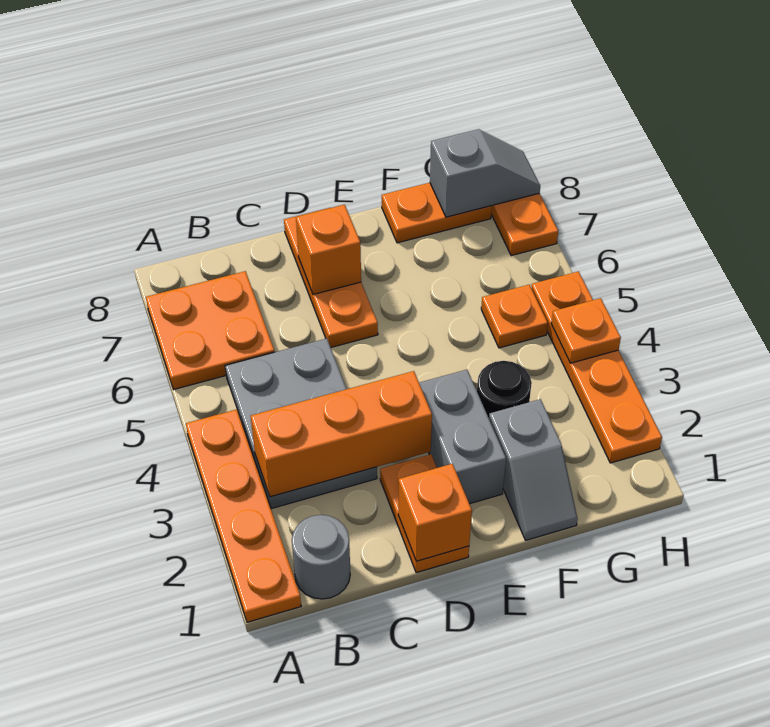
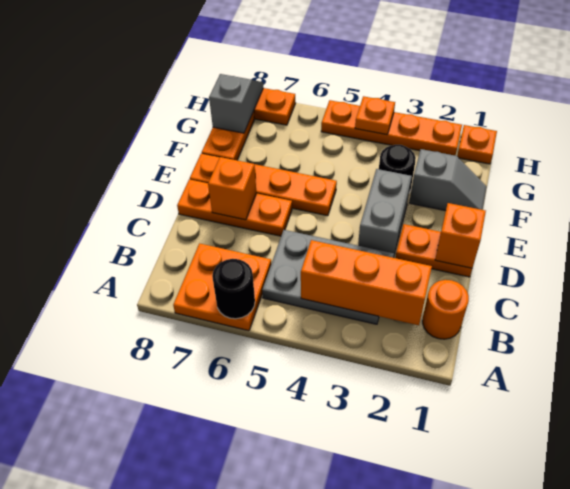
orange 1x4 plate [186,409,301,622] -> orange 1x4 plate moved to [190,153,337,216]
none -> black 1x1 round brick [212,259,255,319]
grey 1x1 round brick [292,515,350,599] -> orange 1x1 round brick [422,280,469,339]
orange 1x3 brick [251,371,432,497] -> orange 1x3 brick turned to [301,240,432,325]
grey 1x2 brick [419,370,506,504] -> grey 1x2 brick turned to [358,169,412,258]
orange 1x1 plate [481,285,548,348] -> orange 1x1 plate moved to [457,125,497,164]

